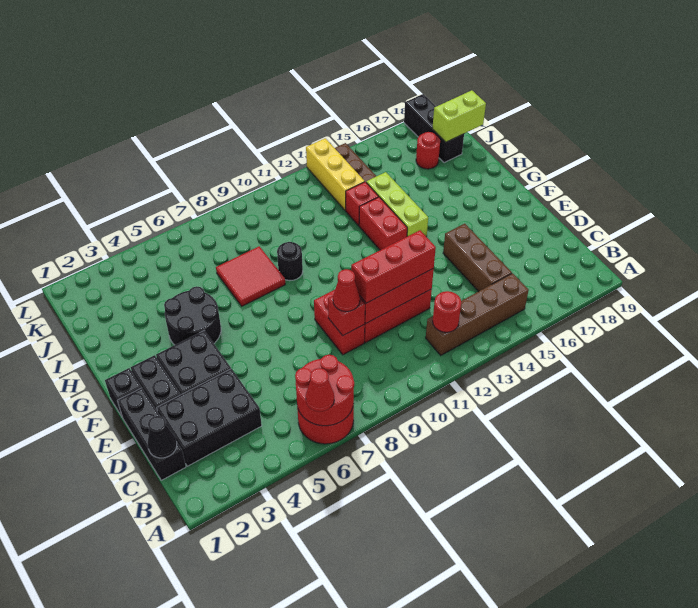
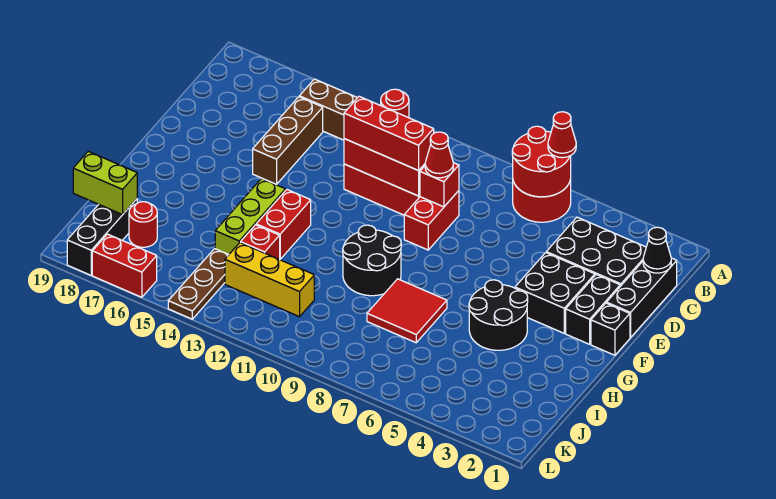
black 1x1 round brick [277,242,303,281] -> black 2x2 round brick [343,225,401,296]
yellow 1x3 brick [306,138,365,210] -> yellow 1x3 brick turned to [225,243,314,317]
none -> red 1x2 brick [92,234,157,297]

